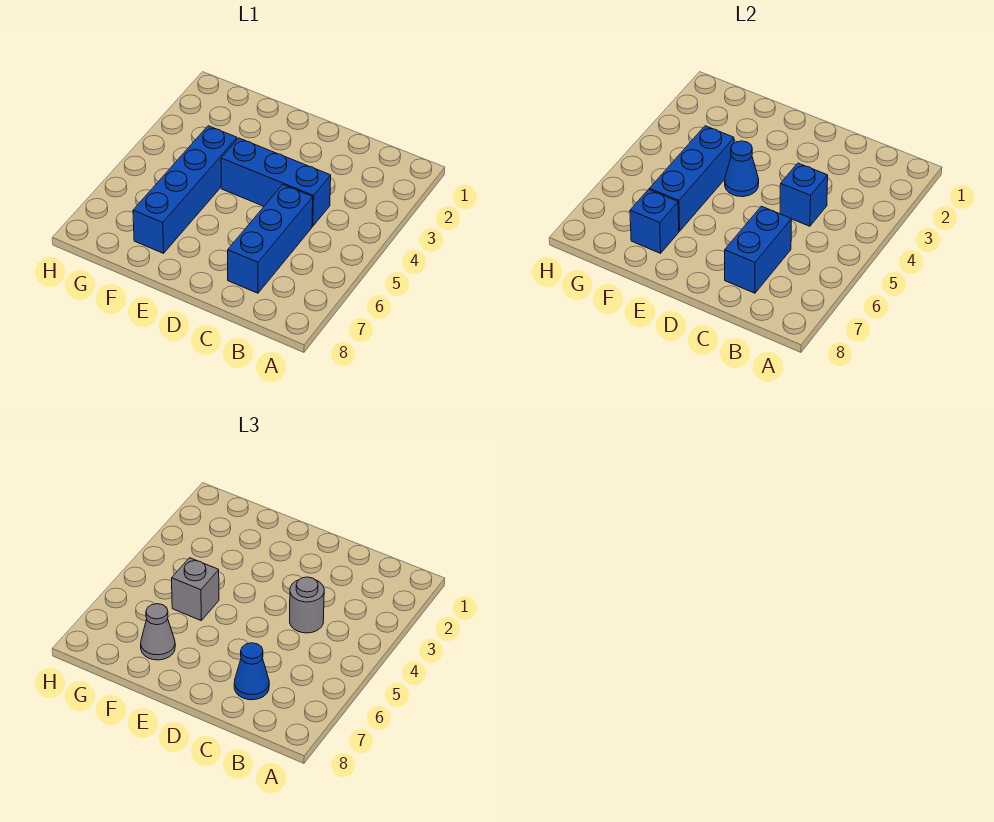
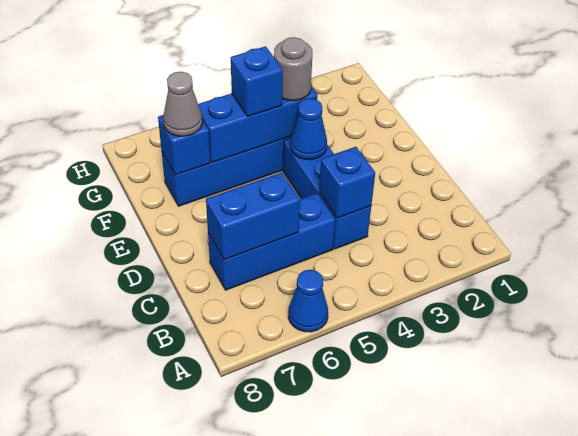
grey 1x1 round brick [290,577,324,633] -> grey 1x1 round brick moved to [274,37,312,101]
blue 1x1 cone [234,643,269,700] -> blue 1x1 cone moved to [288,270,328,332]
grey 1x1 brick [172,558,219,620] -> blue 1x1 brick [231,46,283,117]

